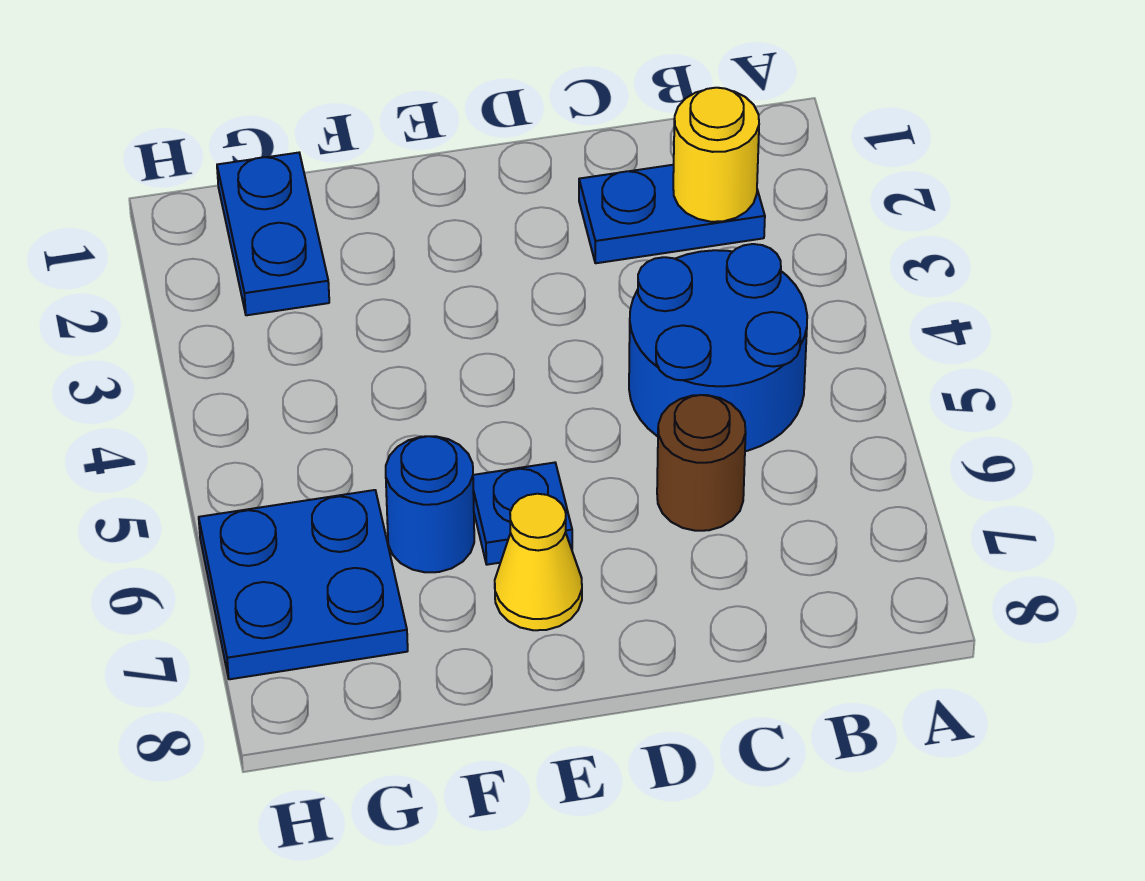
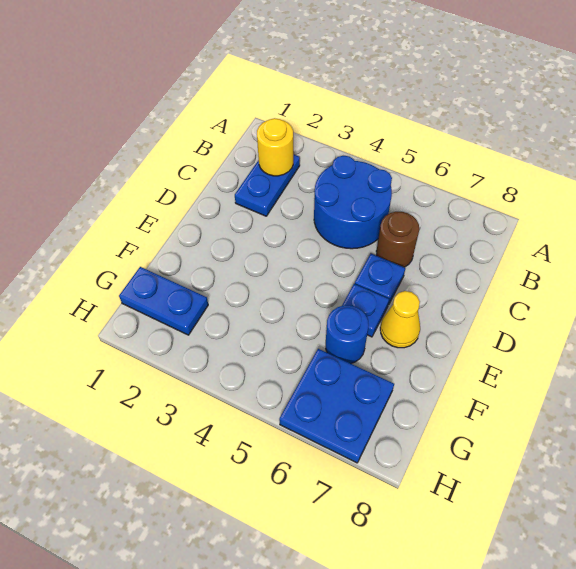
none -> blue 1x1 plate [355,254,405,305]

